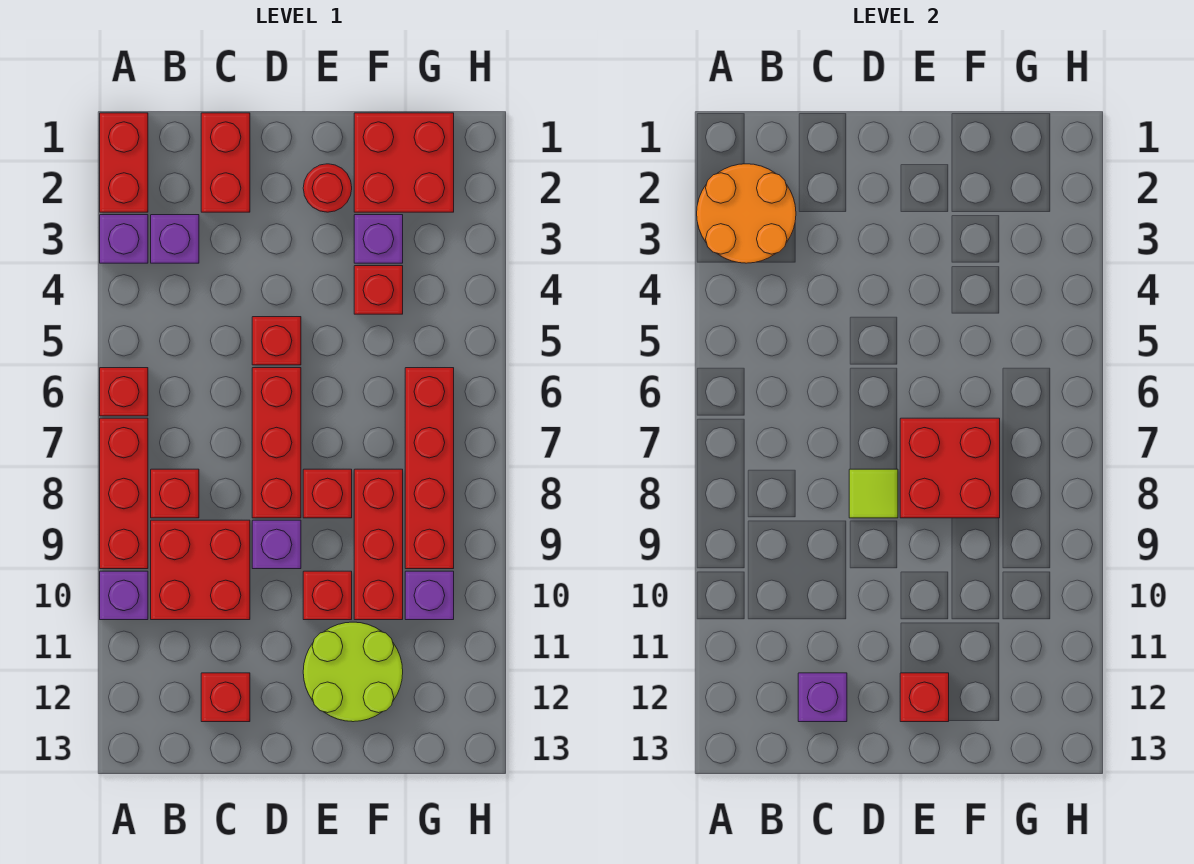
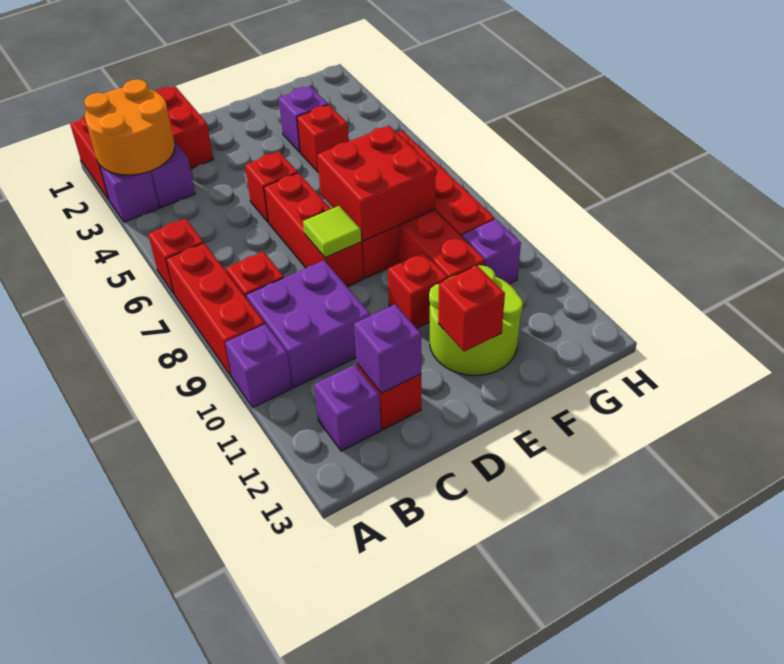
red 2x2 brick [151,520,250,620] -> purple 2x2 brick [246,261,370,388]
purple 1x1 brick [252,520,301,569] -> purple 1x1 brick moved to [314,365,381,451]
red 1x1 round brick [303,164,352,212] -> none
red 2x2 brick [354,113,454,212] -> none

